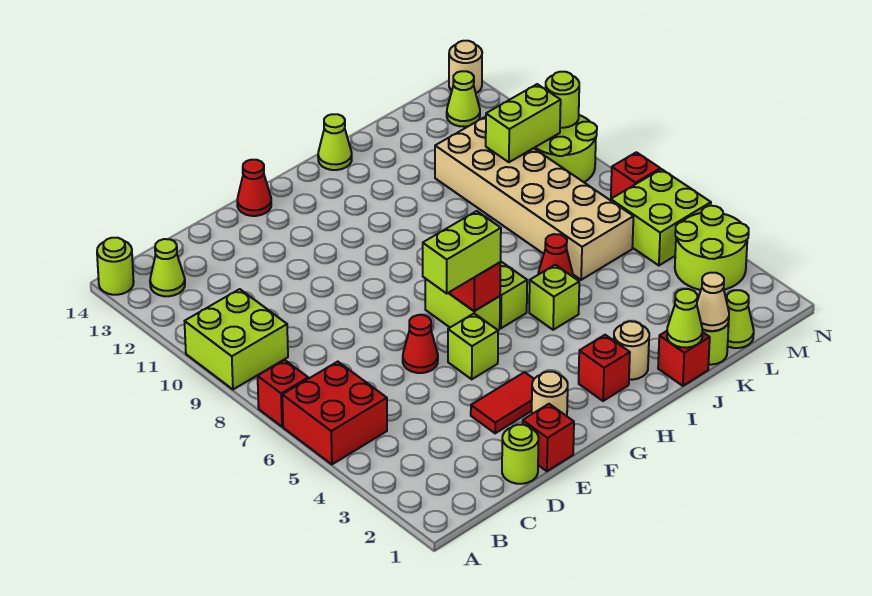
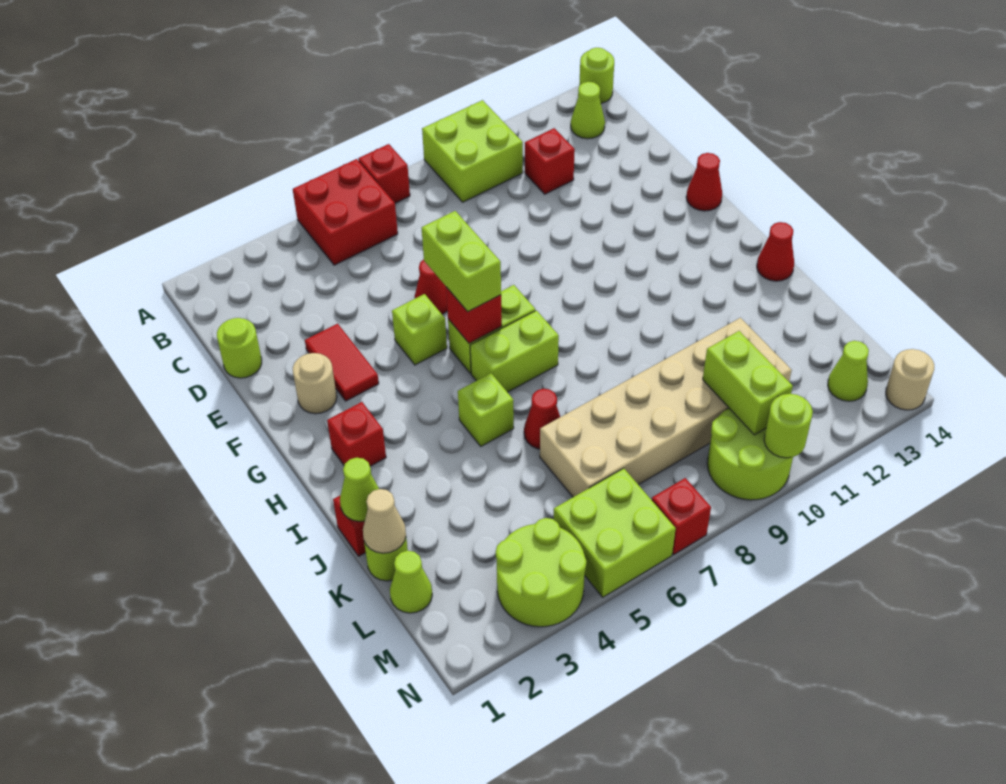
red 1x1 brick [523,404,574,471] -> red 1x1 brick moved to [525,128,575,194]
tan 1x1 round brick [614,321,649,380] -> none
lime 1x1 cone [318,114,352,170] -> red 1x1 cone [757,222,794,281]

